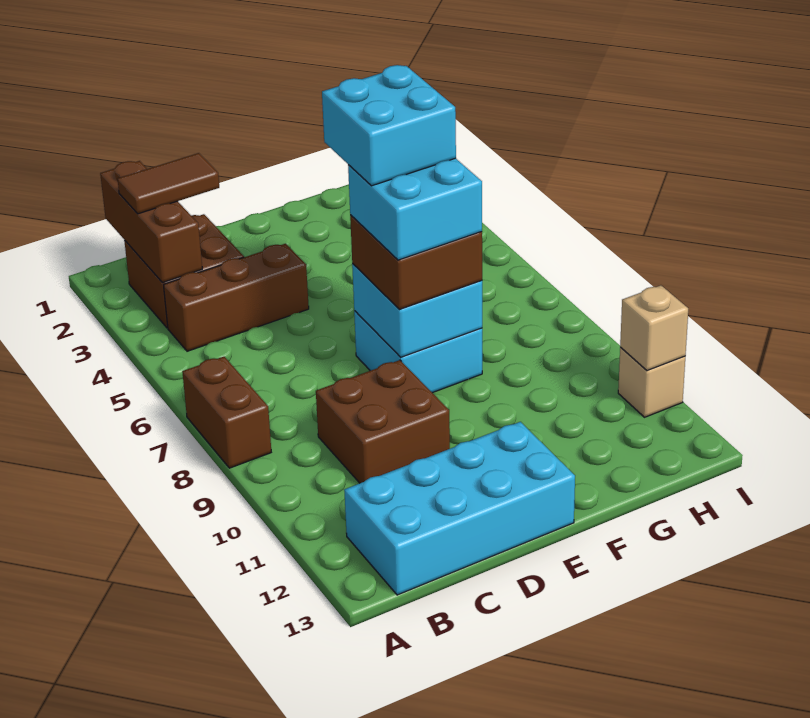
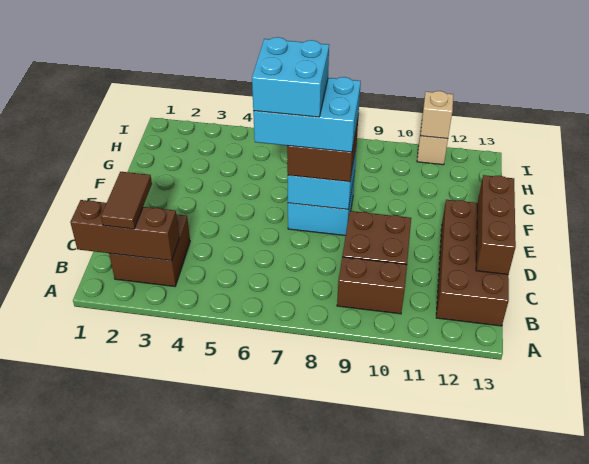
brown 1x2 brick [182,357,271,468] -> brown 1x2 brick moved to [337,257,407,314]
brown 1x3 brick [164,244,309,351] -> brown 1x3 brick moved to [476,175,516,275]
cyan 2x4 brick [344,422,575,595] -> brown 2x4 brick [436,200,509,326]
cyan 2x2 brick [348,158,482,260] -> cyan 2x3 brick [253,77,361,152]

